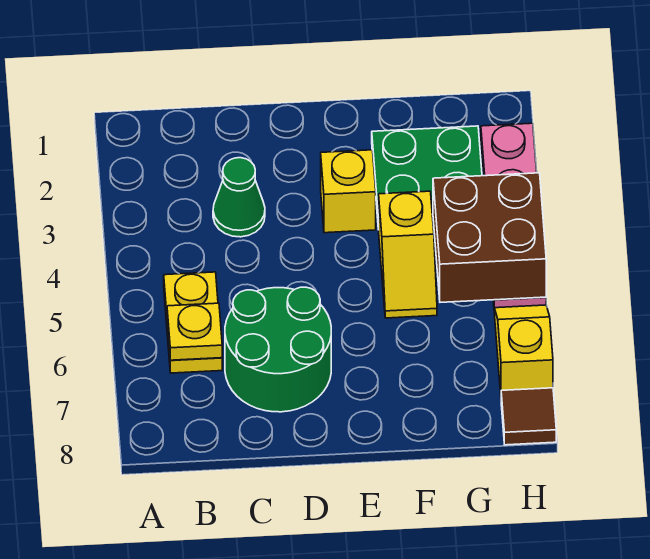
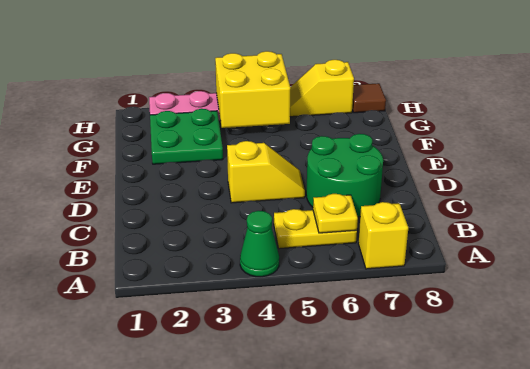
green 1x1 cone [213,158,265,237] -> green 1x1 cone moved to [240,211,279,277]
yellow 1x1 brick [321,150,376,233] -> yellow 1x1 brick moved to [358,202,408,269]
yellow 1x2 slope [378,191,437,318] -> yellow 1x2 slope moved to [227,141,305,203]
brown 2x2 brick [433,173,546,302] -> yellow 2x2 brick [215,51,290,128]

